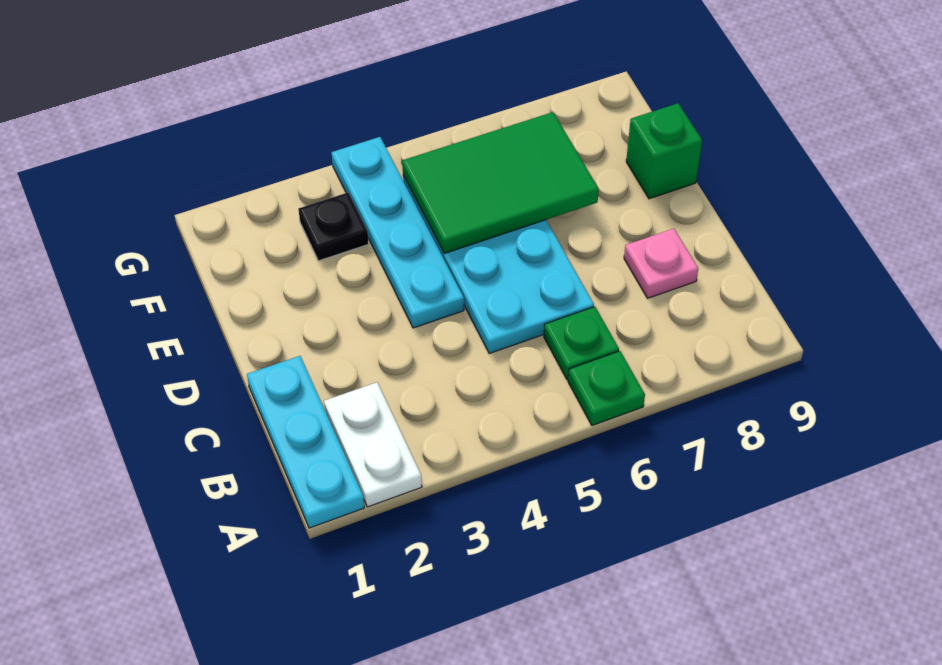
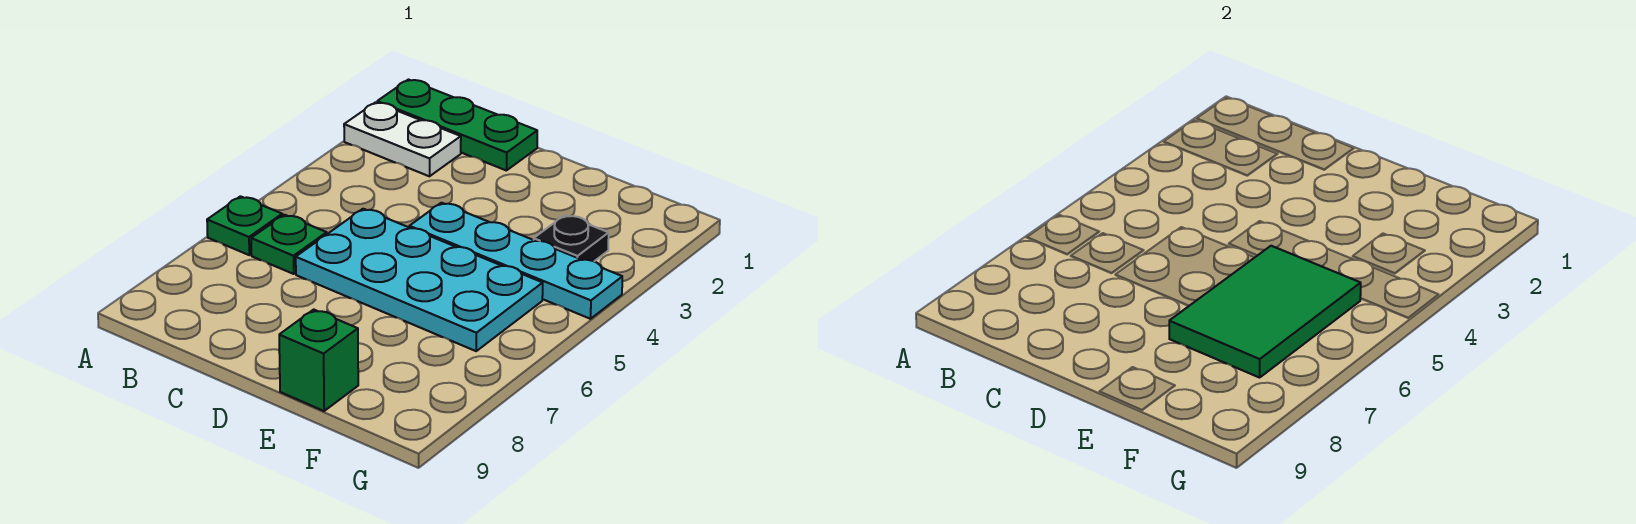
cyan 1x3 plate [247,356,364,528] -> green 1x3 plate [377,80,537,171]
pink 1x1 plate [624,229,698,298] -> none

